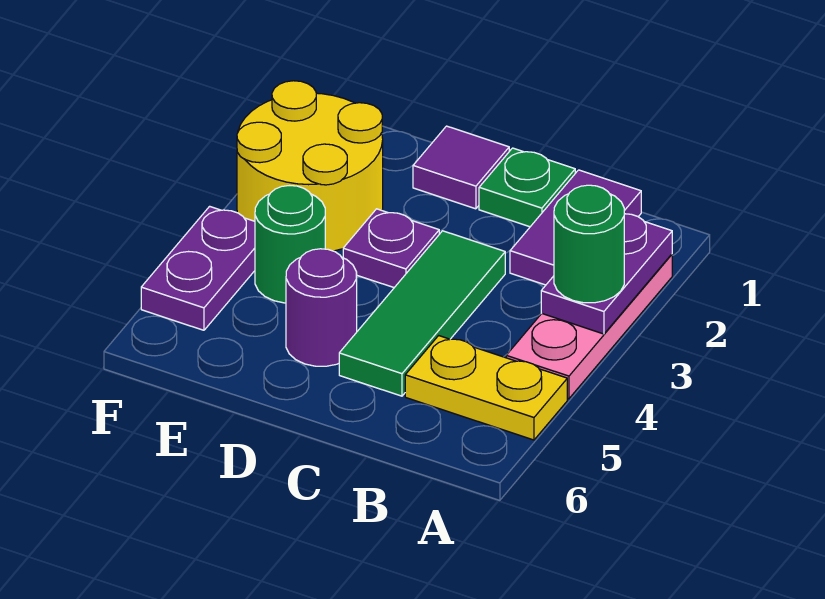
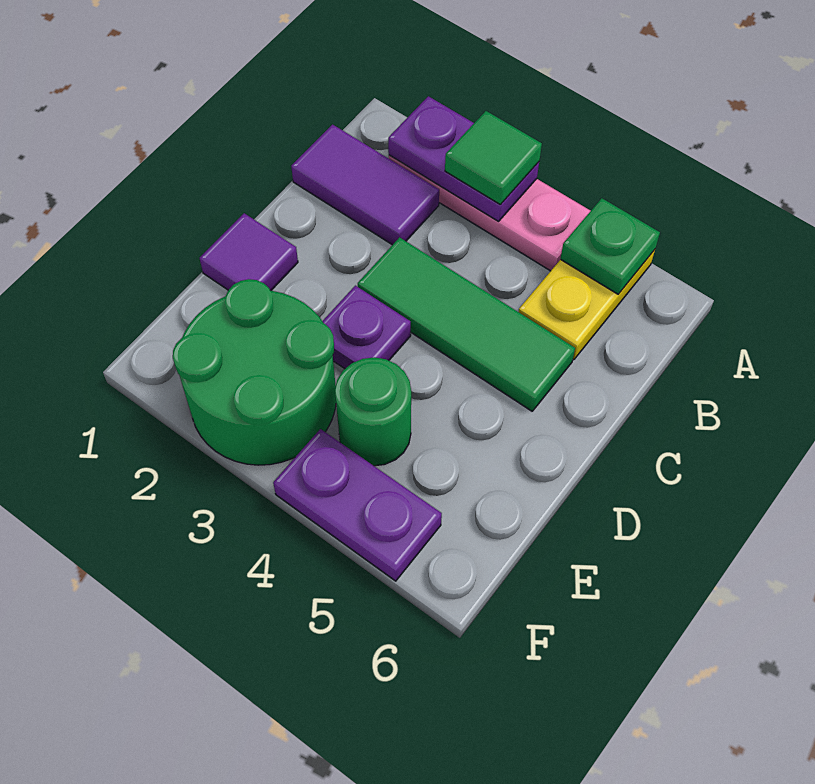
green 1x1 round brick [554,185,624,303] -> green 1x1 tile [445,111,542,205]
green 1x1 plate [479,148,575,227] -> green 1x1 plate moved to [560,198,660,294]
purple 1x1 round brick [286,249,357,366] -> none
yellow 2x2 round brick [237,81,383,251] -> green 2x2 round brick [173,279,336,465]

